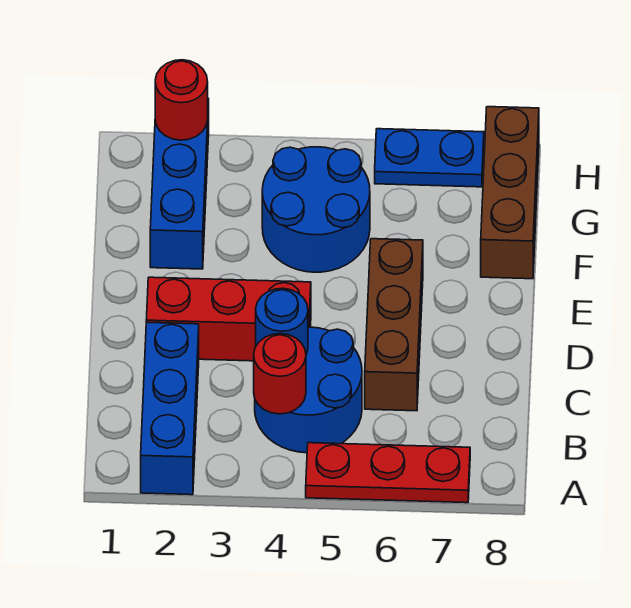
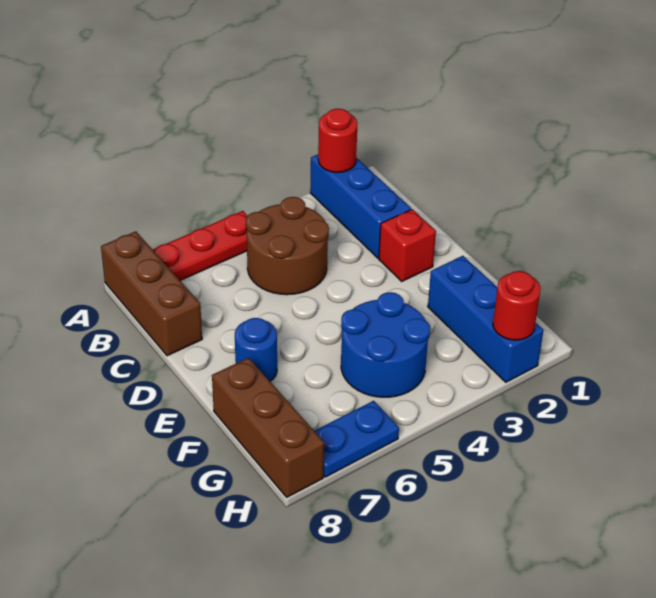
blue 2x2 round brick [255,327,362,453] -> brown 2x2 round brick [246,197,329,295]
red 1x1 round brick [254,334,306,414] -> red 1x1 round brick moved to [318,109,358,172]
blue 1x1 round brick [256,288,308,354] -> blue 1x1 round brick moved to [235,318,277,381]
brown 1x3 brick [365,239,423,411] -> brown 1x3 brick moved to [101,231,202,356]
red 1x3 brick [146,277,311,361] -> red 1x1 brick [379,209,436,281]

